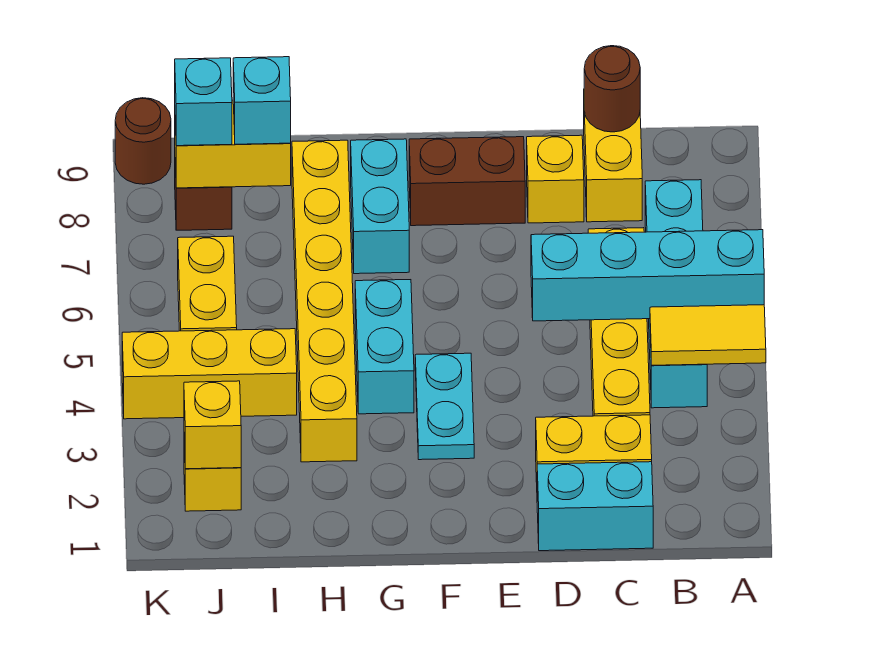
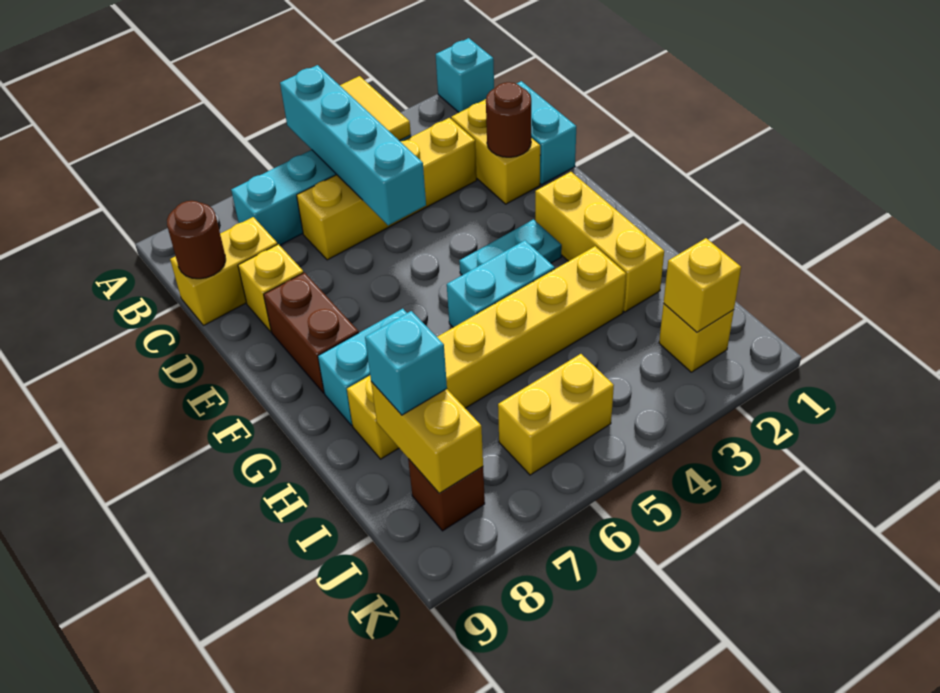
yellow 1x3 brick [122,329,297,419] -> yellow 1x3 brick moved to [535,172,664,312]
cyan 1x1 brick [175,58,232,146] -> cyan 1x1 brick moved to [436,38,494,112]
brown 1x1 round brick [115,98,171,184] -> brown 1x1 round brick moved to [486,82,531,157]

